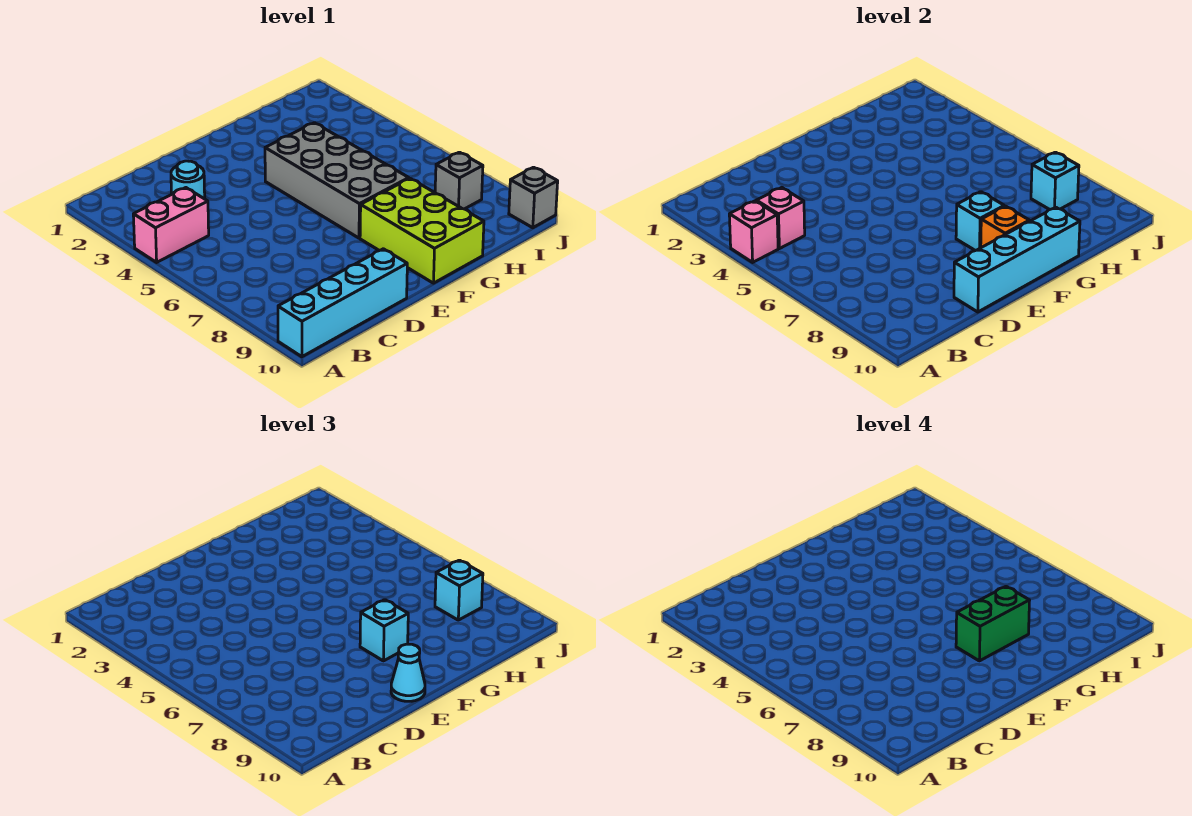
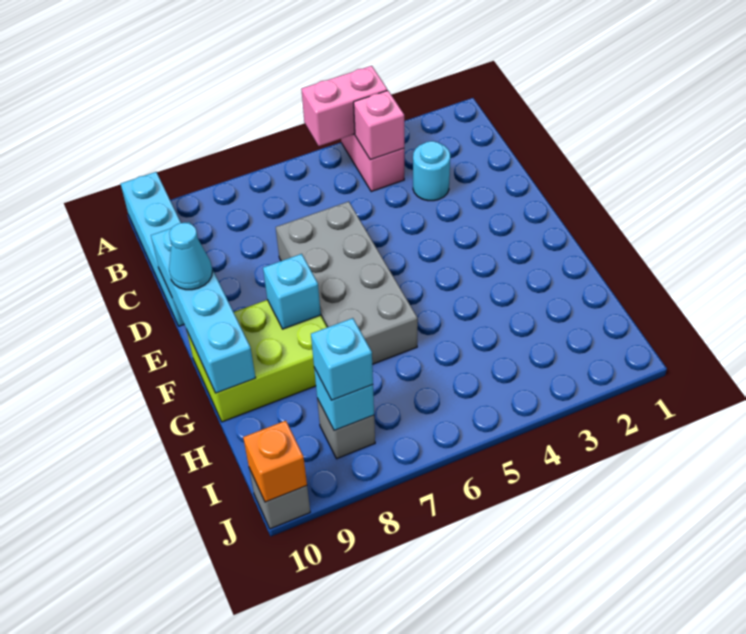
pink 1x1 brick [729,201,778,262] -> pink 1x2 brick [301,66,387,146]
grey 2x4 brick [265,123,409,238] -> grey 2x4 brick turned to [276,201,418,364]
cyan 1x1 brick [360,600,408,661] -> none
green 1x2 brick [956,587,1030,661] -> none
orange 1x1 brick [981,206,1029,248] -> orange 1x1 brick moved to [243,421,307,502]

